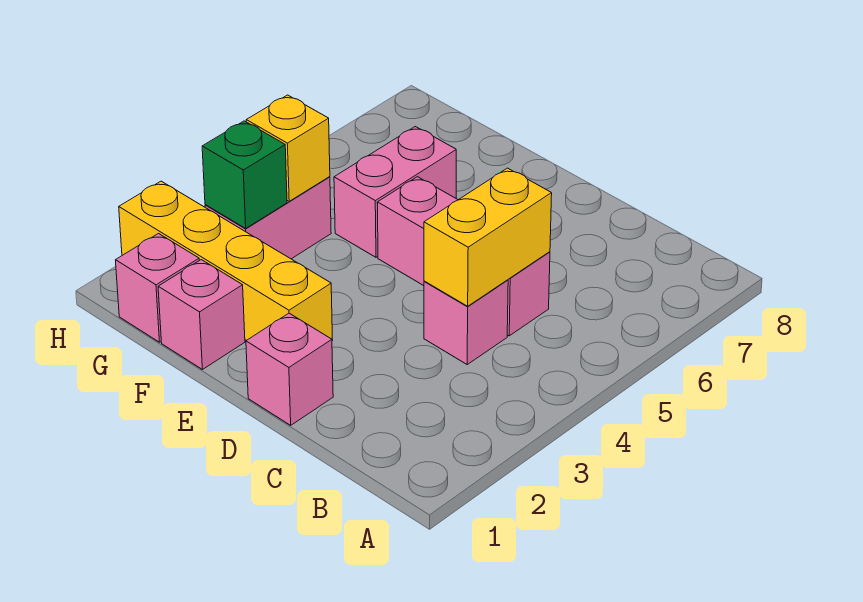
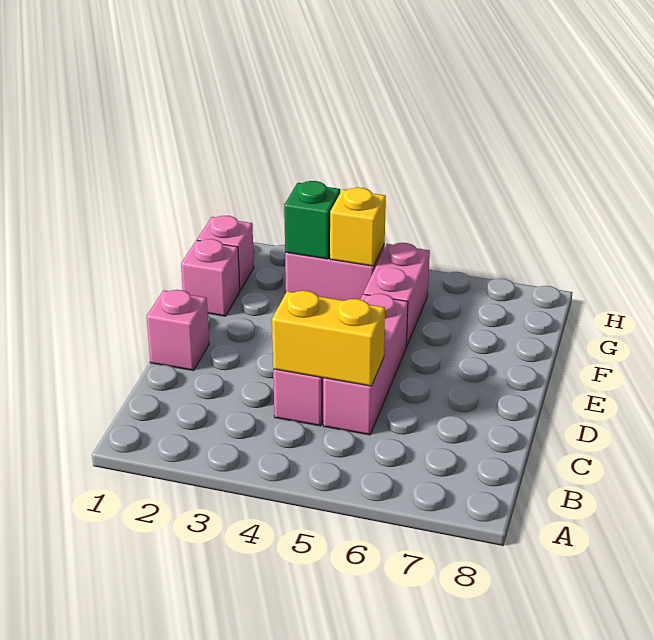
yellow 1x4 brick [119,181,333,341] -> none
pink 1x2 brick [334,127,456,257] -> pink 1x2 brick turned to [364,243,430,346]

